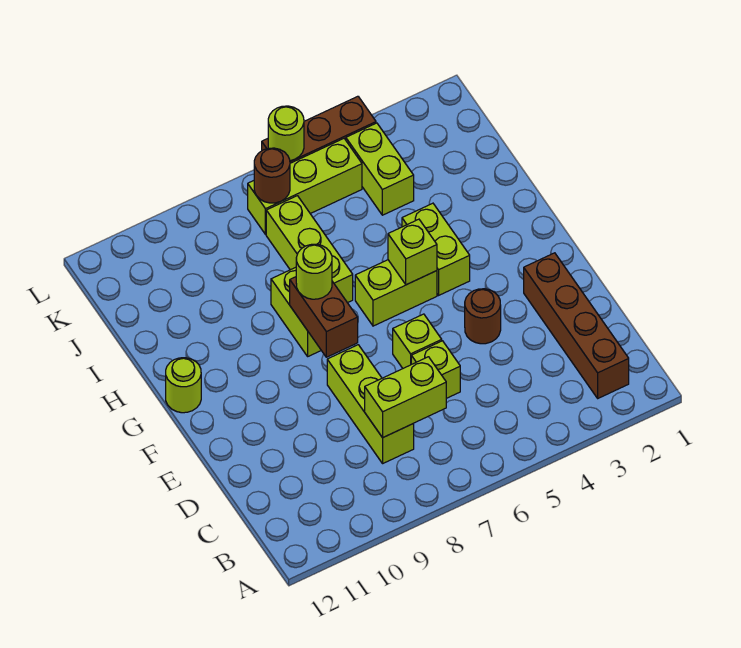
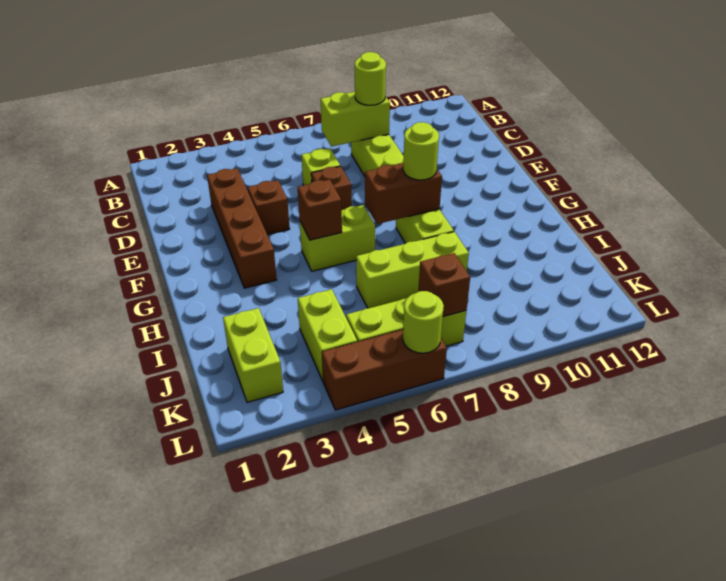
brown 1x4 brick [524,253,629,398] -> brown 1x4 brick moved to [207,168,277,288]
brown 1x1 round brick [465,289,501,344] -> brown 1x1 brick [248,180,290,235]
lime 1x1 brick [393,314,442,368] -> brown 1x1 brick [311,166,352,210]
brown 1x2 brick [290,277,358,357] -> brown 1x2 brick turned to [365,163,442,224]
lime 1x2 brick [402,203,470,295] -> lime 1x2 brick moved to [223,308,283,402]
lime 1x1 brick [388,219,437,285] -> brown 1x1 brick [298,180,342,240]
lime 1x1 round brick [166,358,201,413] -> lime 1x1 round brick moved to [355,52,386,105]
lime 1x3 brick [266,196,353,303] -> lime 1x3 brick turned to [356,232,469,308]
brown 1x1 round brick [254,148,290,203] -> brown 1x1 brick [418,253,470,317]

